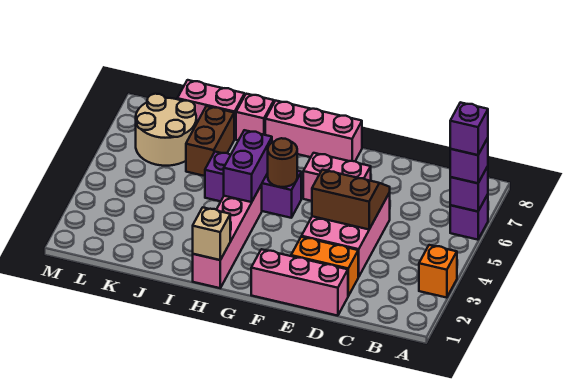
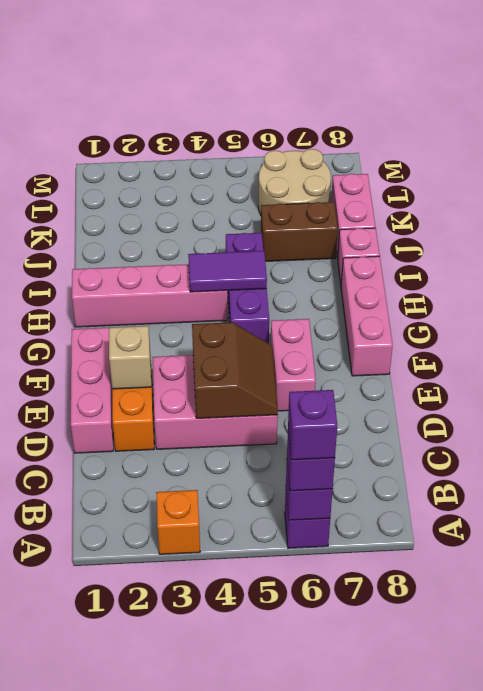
brown 1x1 round brick [268,138,297,187] -> none
tan 1x1 brick [193,208,230,260] -> tan 1x1 brick moved to [109,326,151,389]
purple 1x2 brick [224,130,272,202] -> purple 1x2 tile [188,251,267,292]

